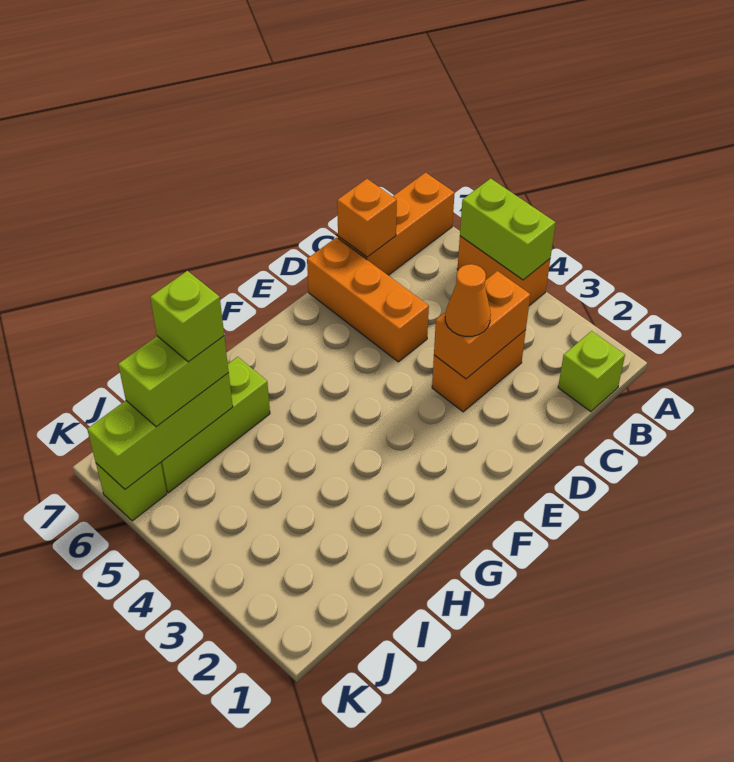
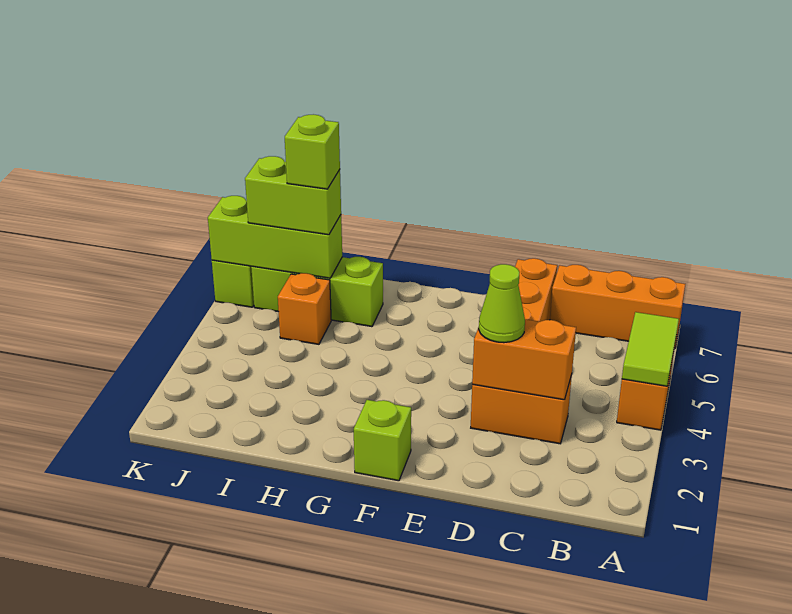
lime 1x2 brick [460,178,556,280] -> lime 1x2 tile [622,312,679,386]
lime 1x1 brick [558,331,625,412] -> lime 1x1 brick moved to [354,400,411,481]
orange 1x1 brick [337,179,397,257] -> orange 1x1 brick moved to [278,273,331,344]
orange 1x1 cone [445,264,491,336] -> lime 1x1 cone [479,264,525,343]

